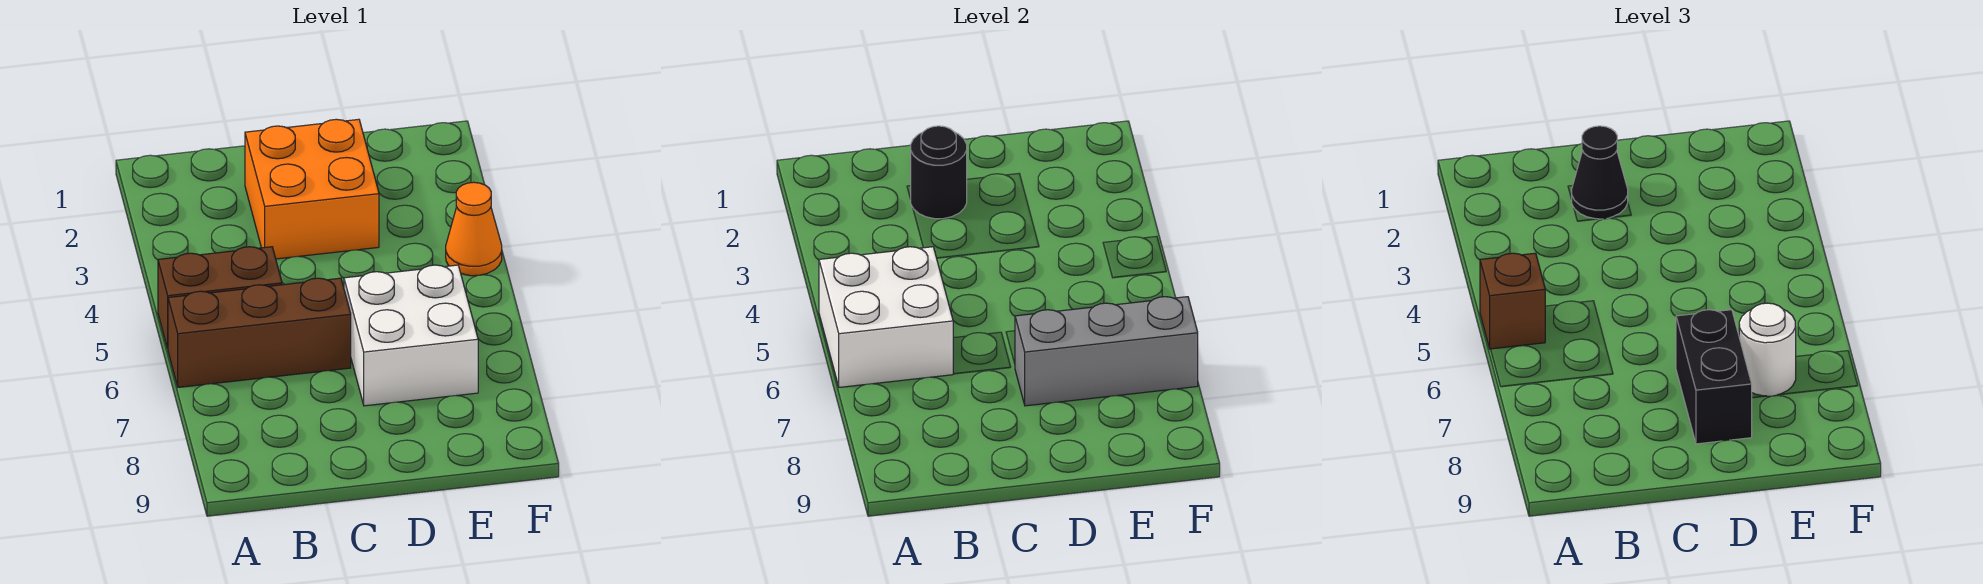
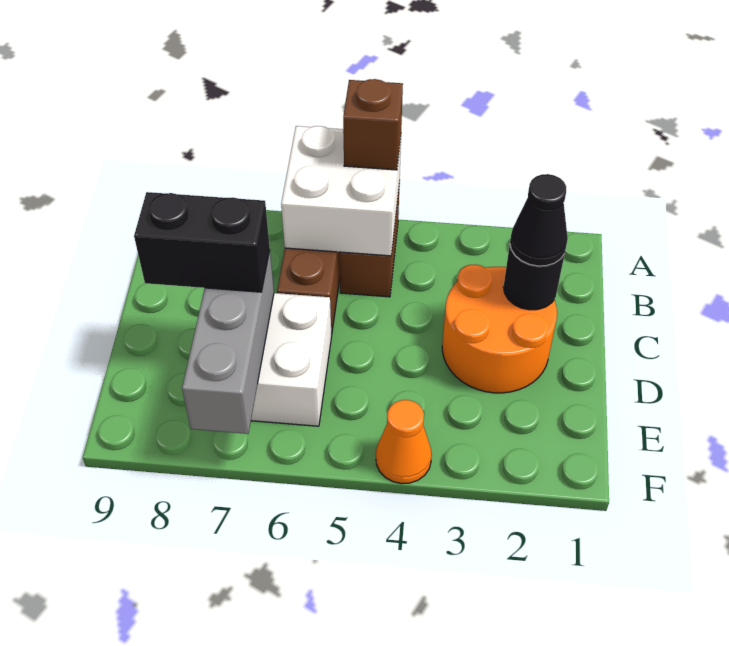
orange 2x2 brick [245,119,379,259] -> orange 2x2 round brick [442,265,557,393]
white 1x1 round brick [1739,303,1796,396] -> none

